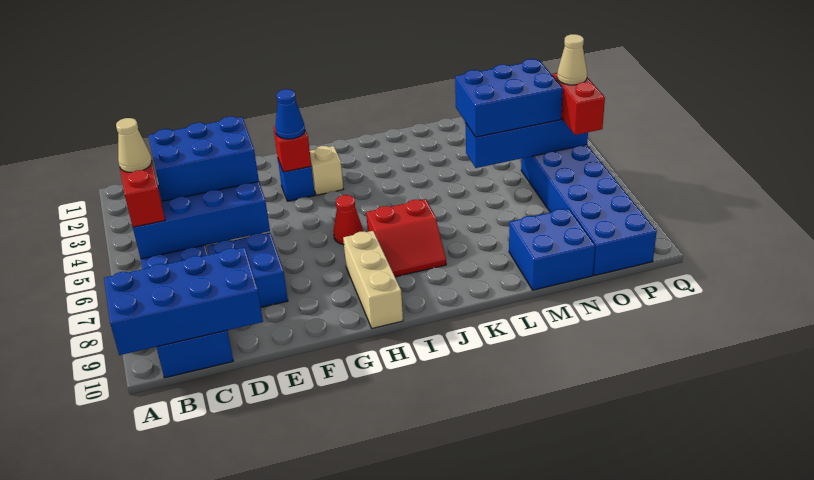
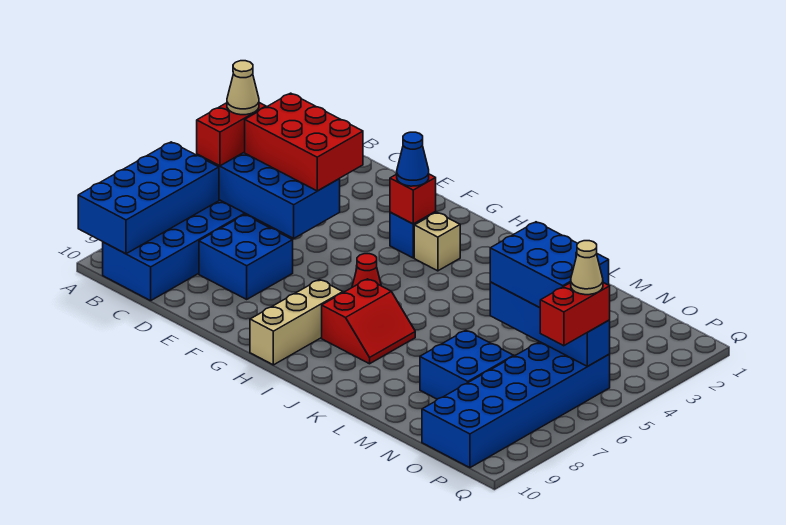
blue 2x4 brick [104,247,263,355] -> blue 2x4 brick turned to [78,142,219,254]
blue 2x3 brick [148,116,259,201] -> red 2x3 brick [245,93,363,191]
red 2x2 slope [366,199,446,277] -> red 2x2 slope turned to [322,279,415,364]
blue 2x2 brick [509,208,595,290] -> blue 2x2 brick moved to [420,330,514,399]

